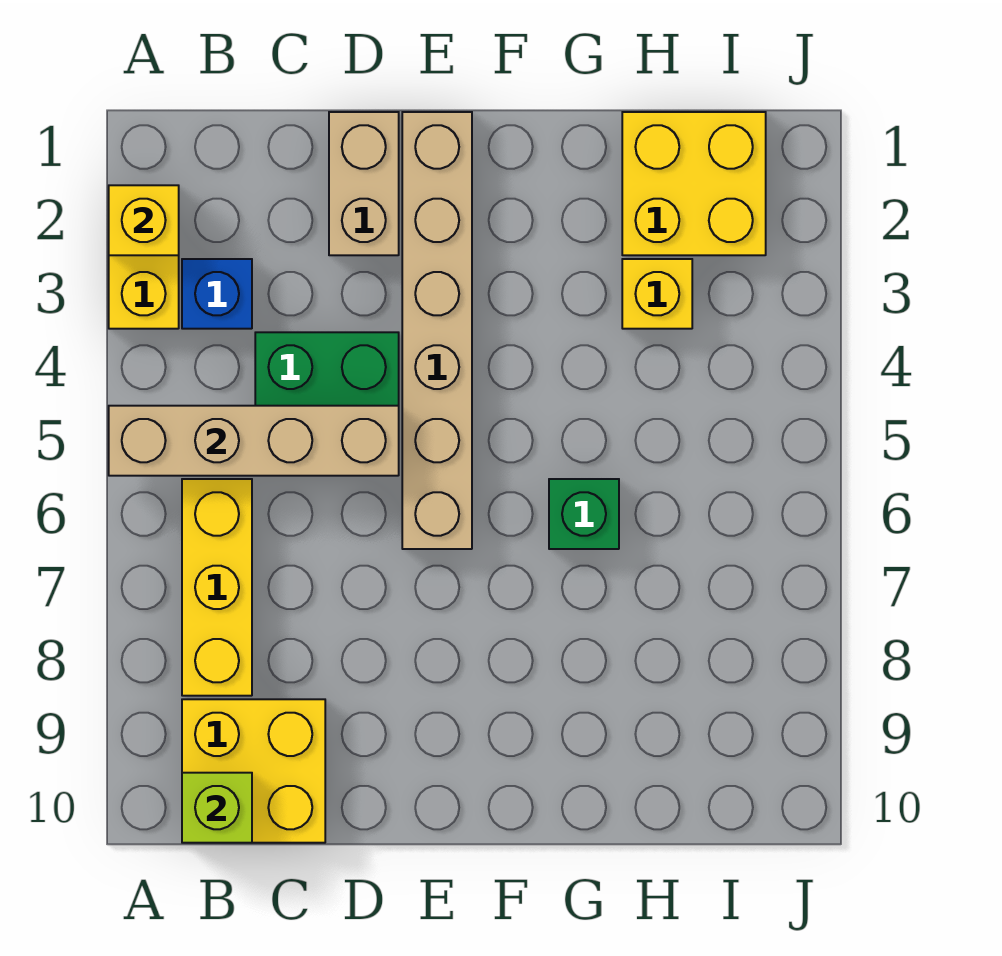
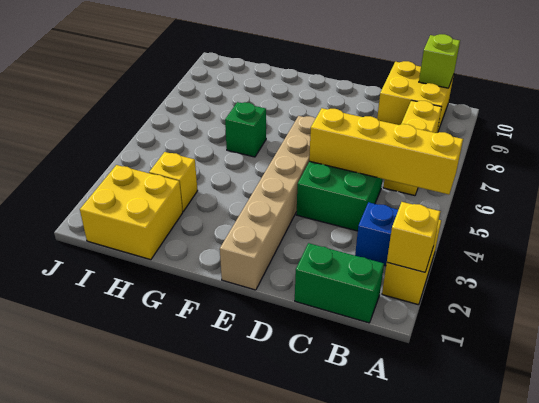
tan 1x4 brick [109,406,399,476] -> yellow 1x4 brick [309,108,463,194]
none -> green 1x2 brick [295,243,384,323]
tan 1x2 brick [329,112,399,255] -> none

